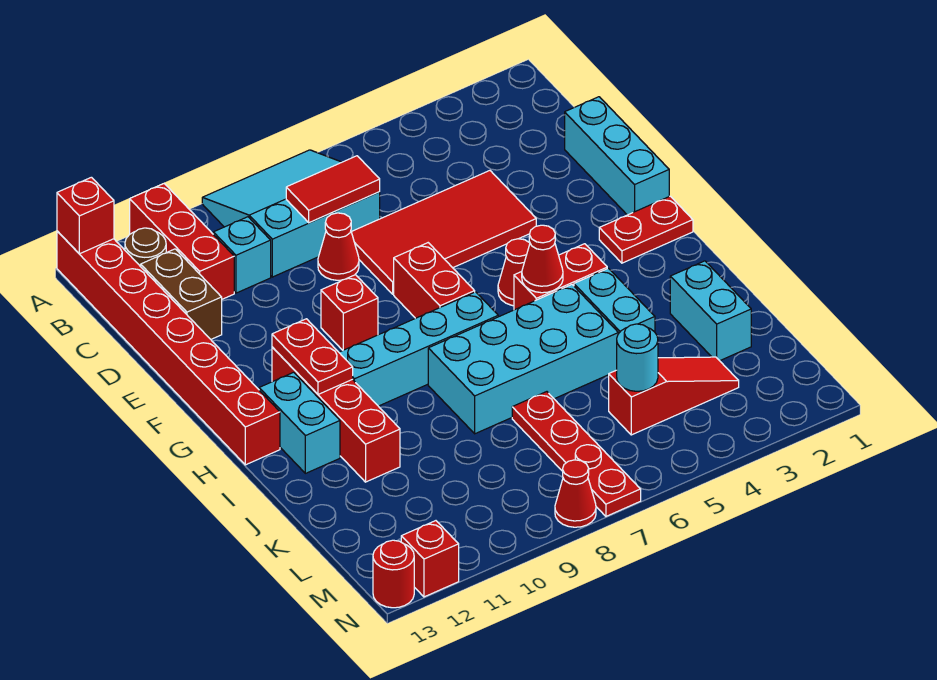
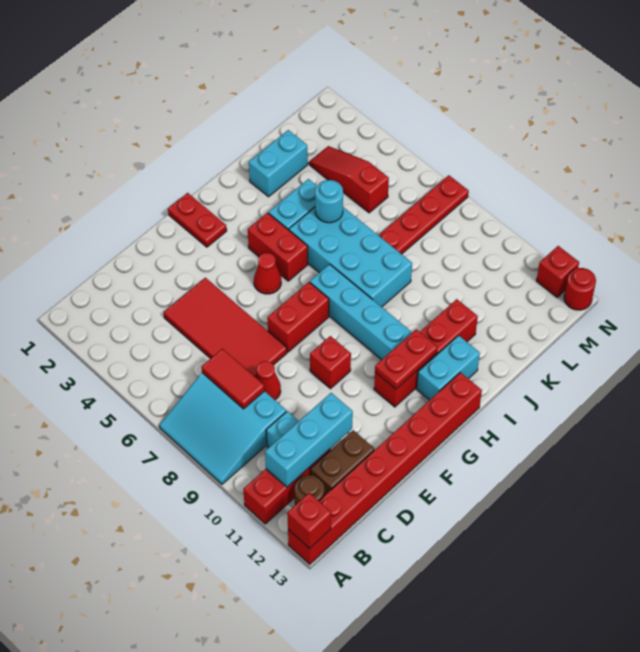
cyan 1x3 brick [565,97,669,215] -> cyan 1x3 brick moved to [265,393,353,487]
red 1x1 cone [522,225,563,293] -> none
cyan 1x1 round brick [617,324,658,391] -> cyan 1x1 round brick moved to [315,180,343,223]
red 1x1 cone [555,460,596,527] -> none

